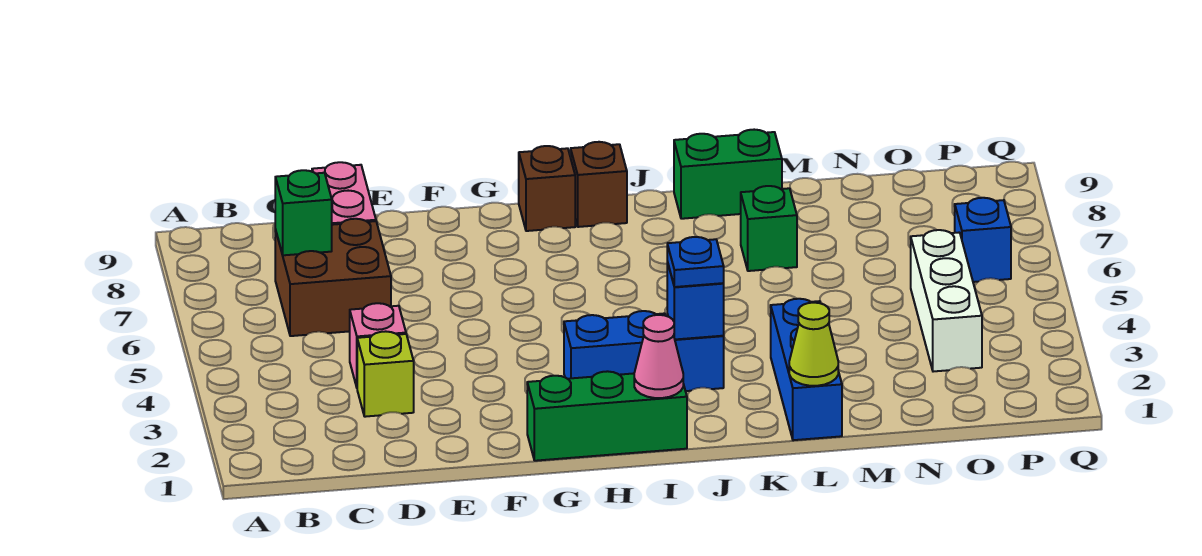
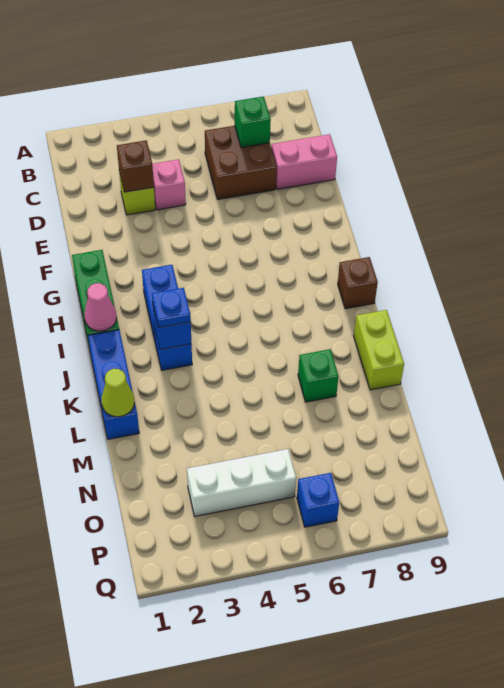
brown 1x1 brick [519,146,575,231] -> brown 1x1 brick moved to [117,141,154,192]
green 1x2 brick [674,130,782,219] -> lime 1x2 brick [354,310,404,390]
blue 1x3 brick [771,299,842,440] -> blue 1x3 brick turned to [88,330,139,439]

